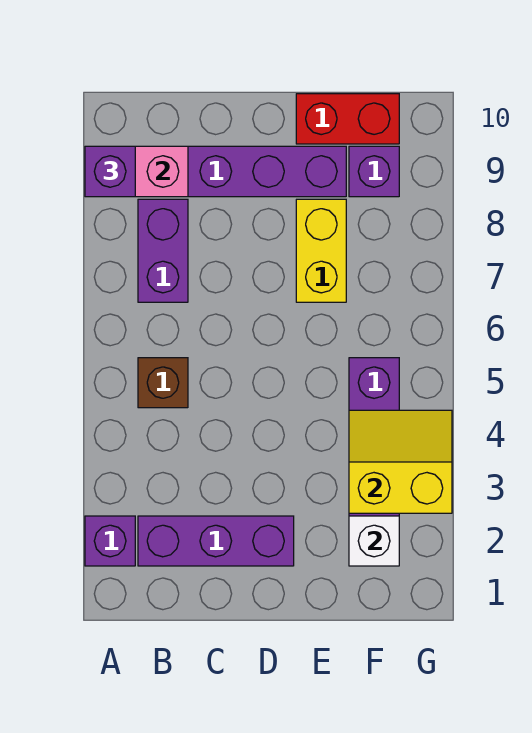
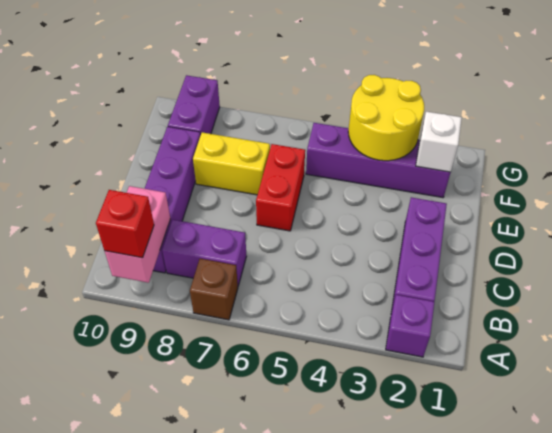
purple 1x1 brick [85,146,135,197] -> red 1x1 brick [96,190,154,258]
brown 1x1 brick [138,358,188,408] -> brown 1x1 brick moved to [190,259,238,320]
red 1x2 brick [296,94,399,144] -> red 1x2 brick moved to [256,144,305,231]
yellow 2x2 slope [349,410,452,513] -> yellow 2x2 round brick [348,75,424,161]
purple 1x1 brick [349,146,399,197] -> purple 1x2 brick [168,75,220,136]

